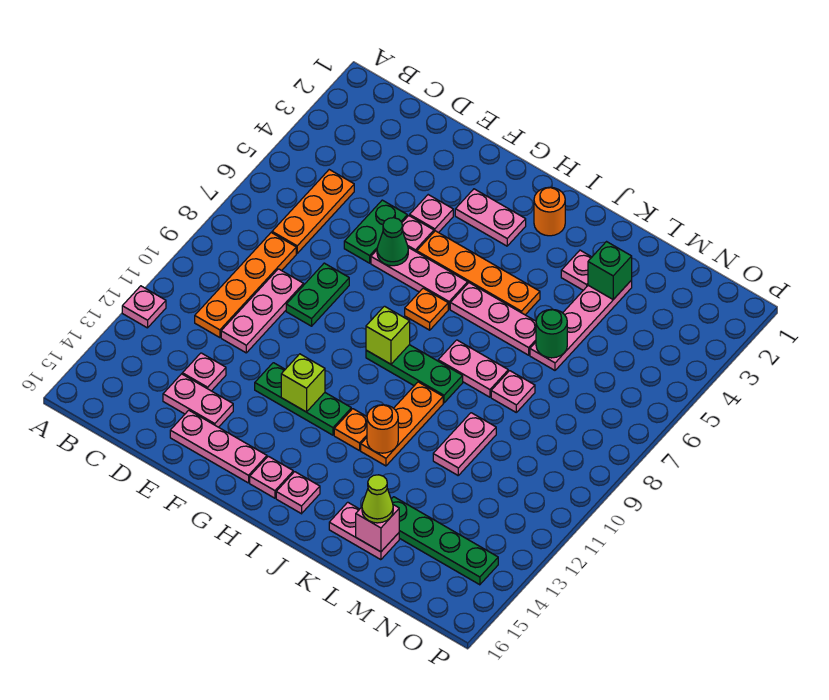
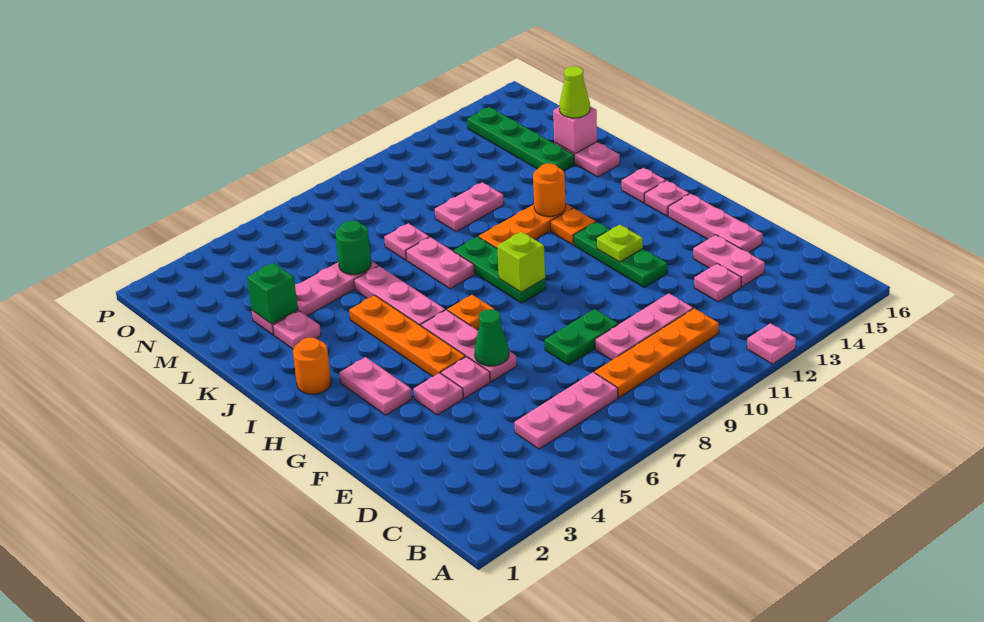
orange 1x3 plate [272,170,354,253] -> pink 1x3 plate [514,372,618,449]
green 1x2 plate [344,200,407,263] -> none
lime 1x1 brick [281,354,325,412] -> lime 1x1 plate [597,225,643,262]

